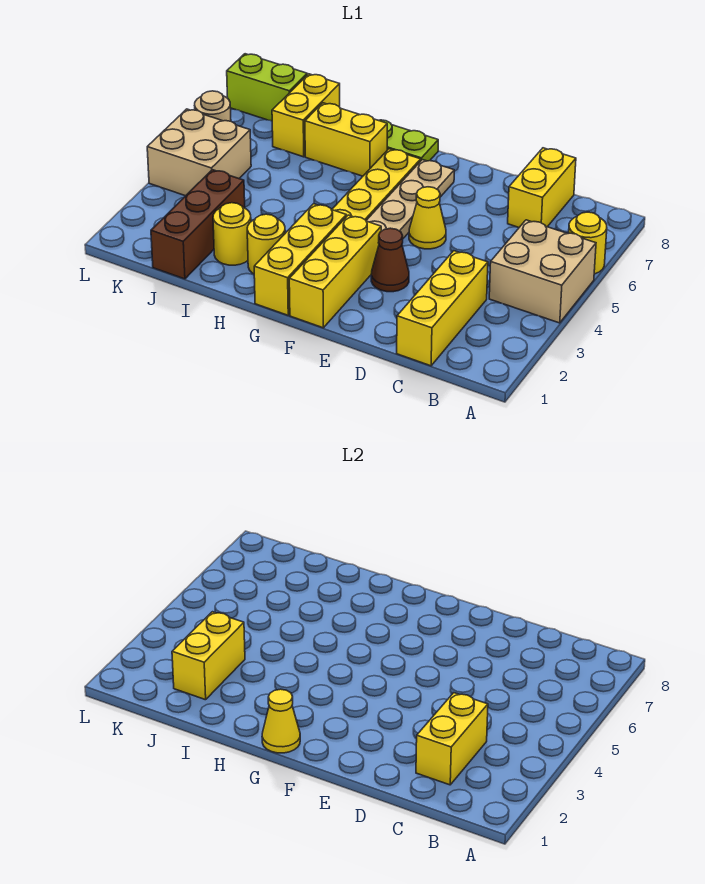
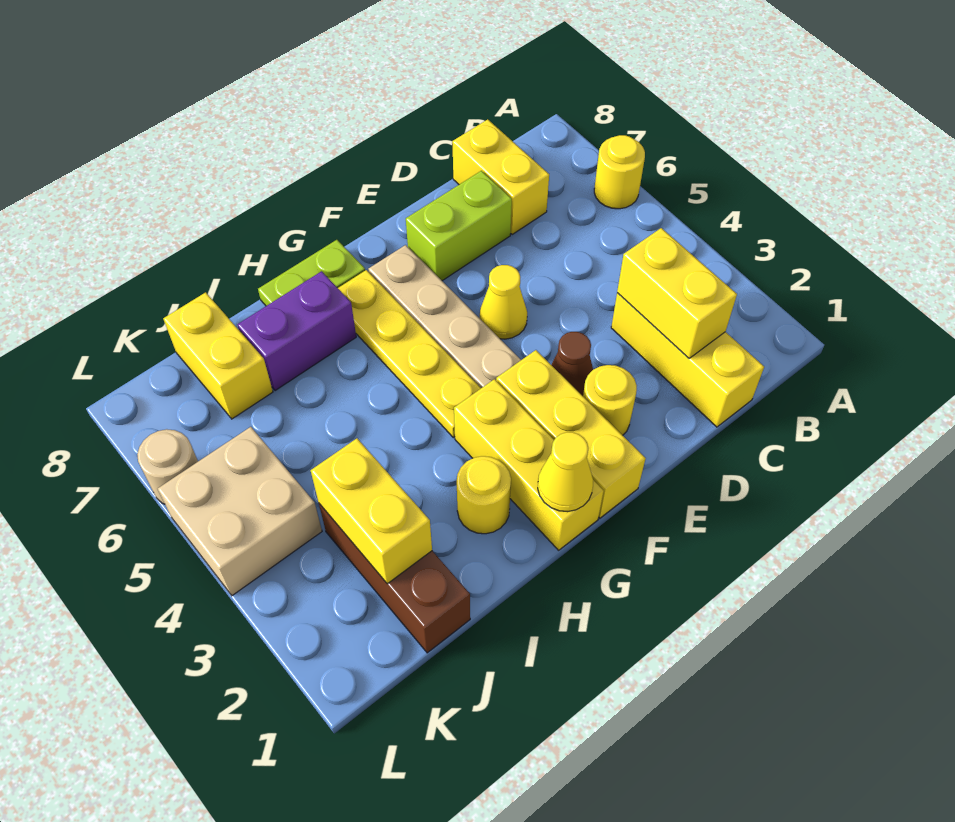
tan 2x2 brick [489,220,596,323] -> none
yellow 1x2 brick [305,103,387,176] -> purple 1x2 brick [237,271,356,391]
yellow 1x1 round brick [213,203,251,265] -> yellow 1x1 round brick moved to [583,365,637,435]
lime 1x2 brick [227,54,307,121] -> lime 1x2 brick moved to [406,171,512,281]

